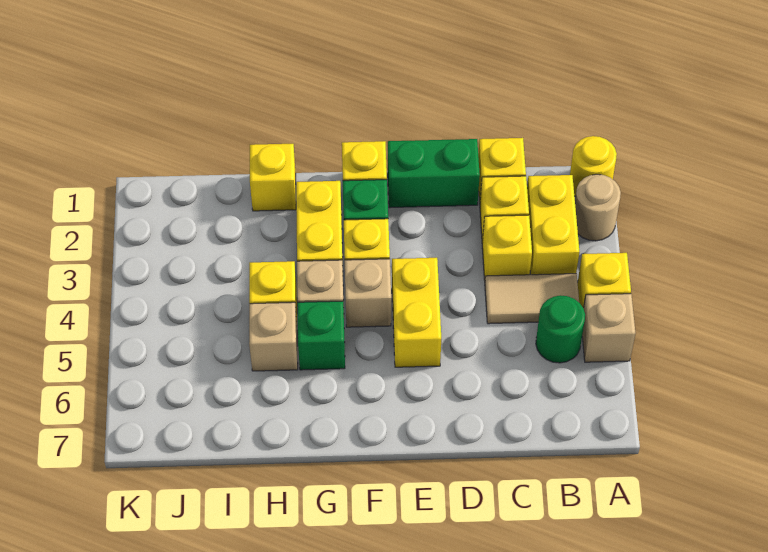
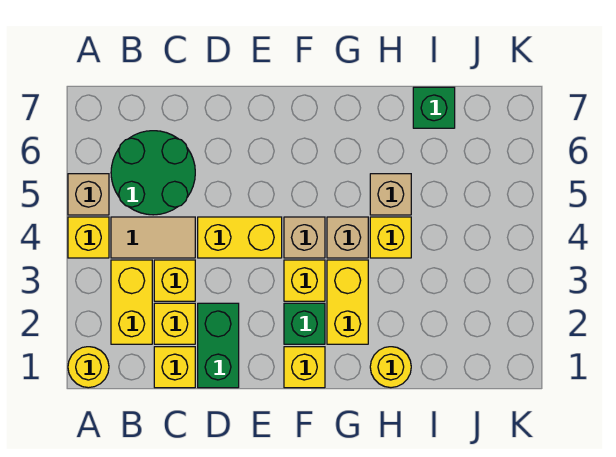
tan 1x1 round brick [575,174,621,241] -> none
green 1x1 round brick [536,295,585,363] -> green 2x2 round brick [111,131,195,215]
green 1x2 brick [388,139,480,208] -> green 1x2 brick turned to [198,303,239,388]
yellow 1x2 brick [392,258,441,367] -> yellow 1x2 brick turned to [198,217,282,258]
green 1x1 brick [297,301,345,370] -> green 1x1 brick moved to [413,87,455,128]
yellow 1x1 brick [250,144,296,211] -> yellow 1x1 round brick [370,347,411,388]

